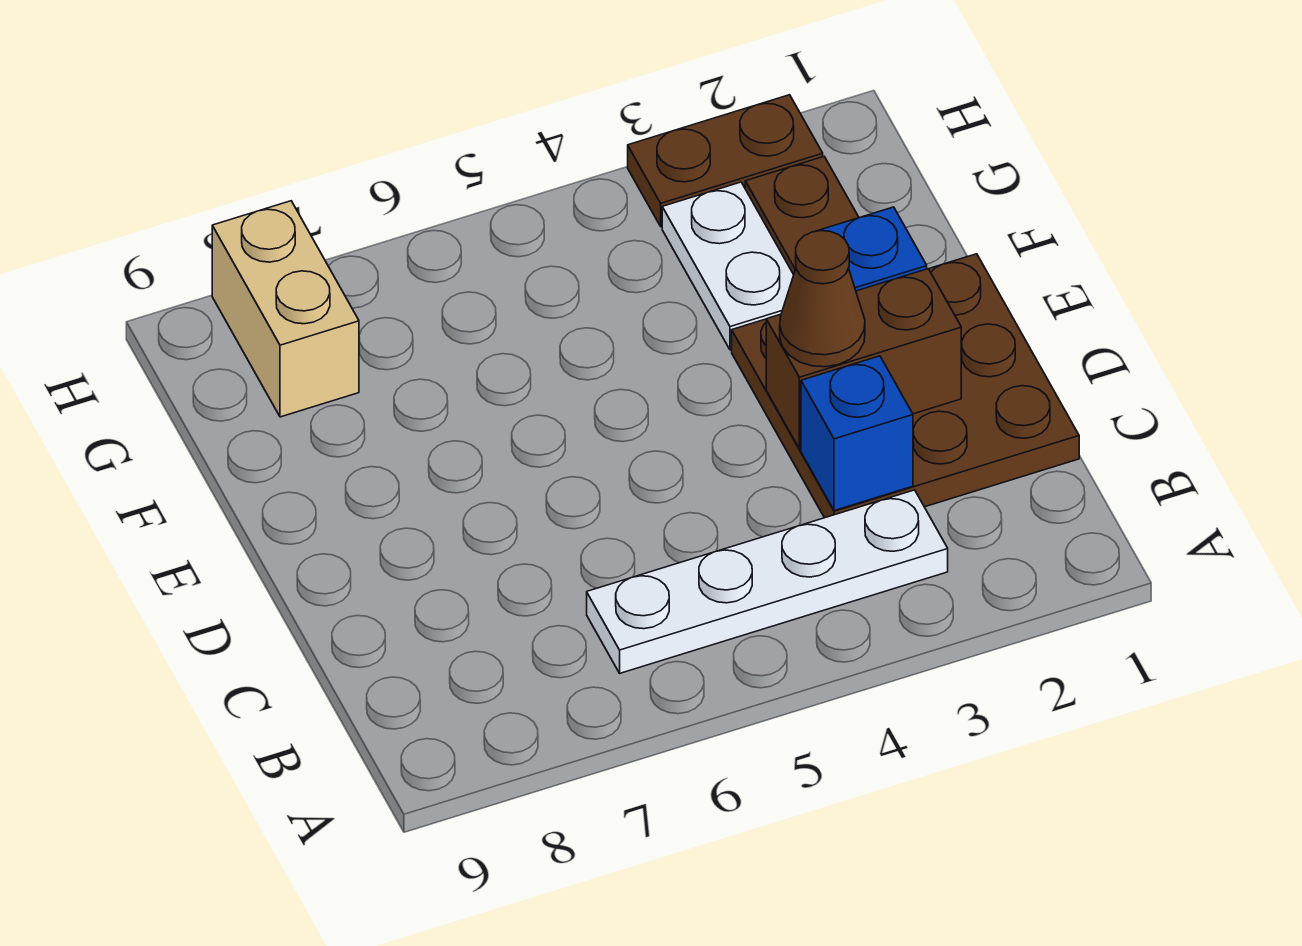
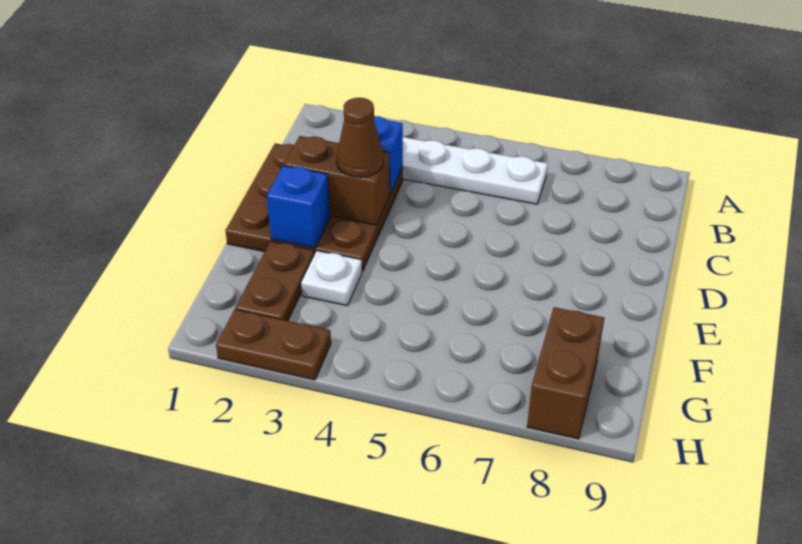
white 1x2 plate [662,182,794,350] -> white 1x1 plate [301,251,362,306]
tan 1x2 brick [212,201,359,417] -> brown 1x2 brick [527,307,604,439]

